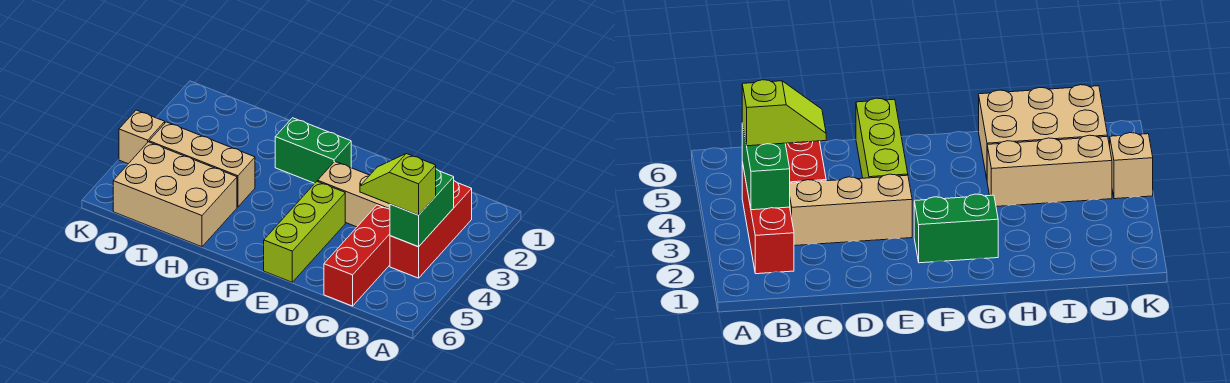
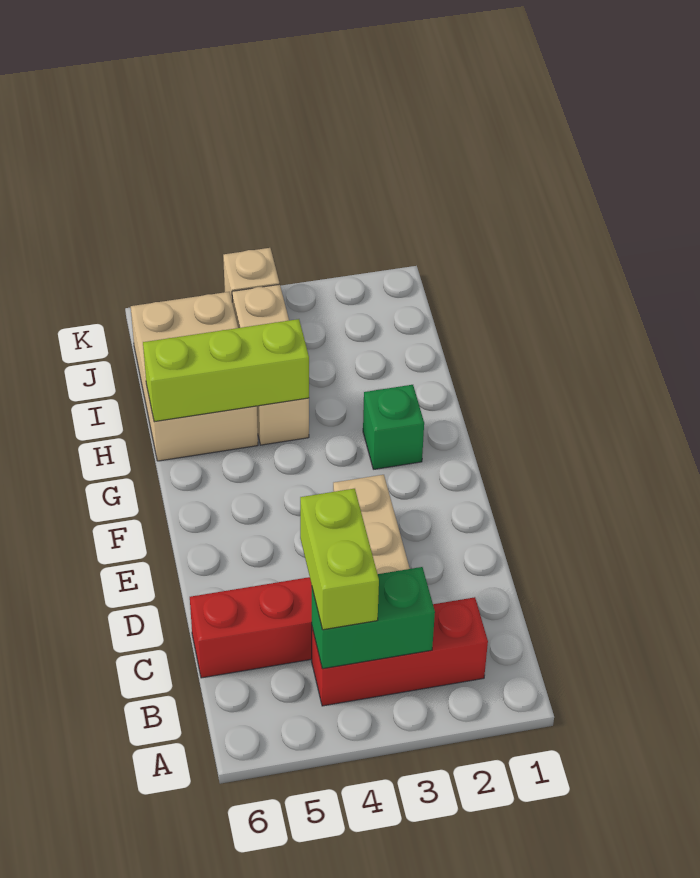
lime 1x2 slope [360,154,436,215] -> lime 1x2 brick [300,489,379,630]
lime 1x3 brick [264,181,345,282] -> lime 1x3 brick moved to [143,319,309,422]
green 1x2 brick [275,118,351,183] -> green 1x1 brick [363,385,424,469]

